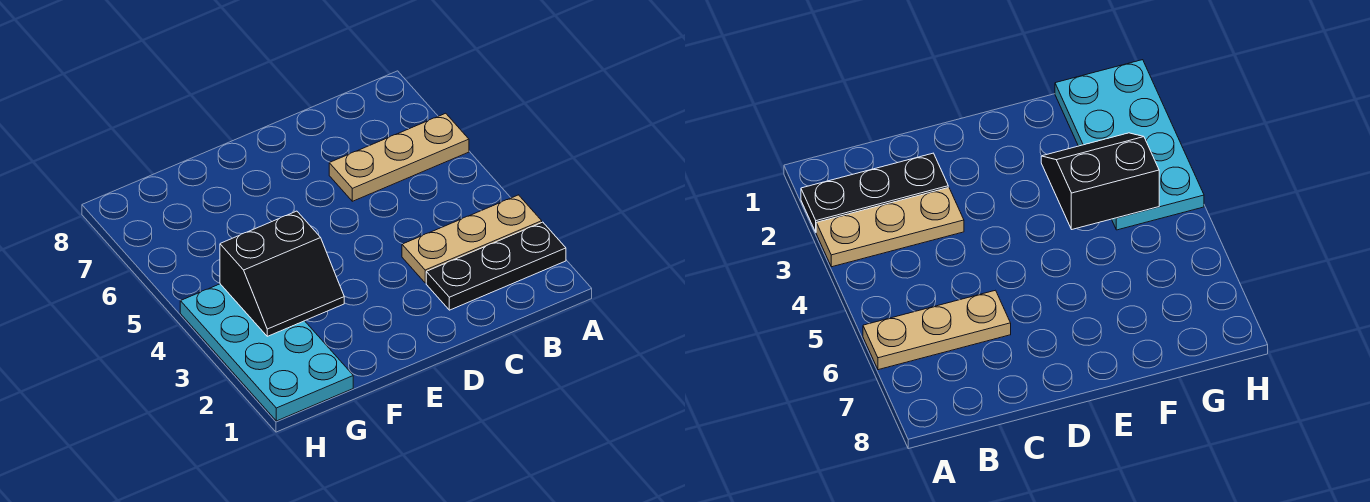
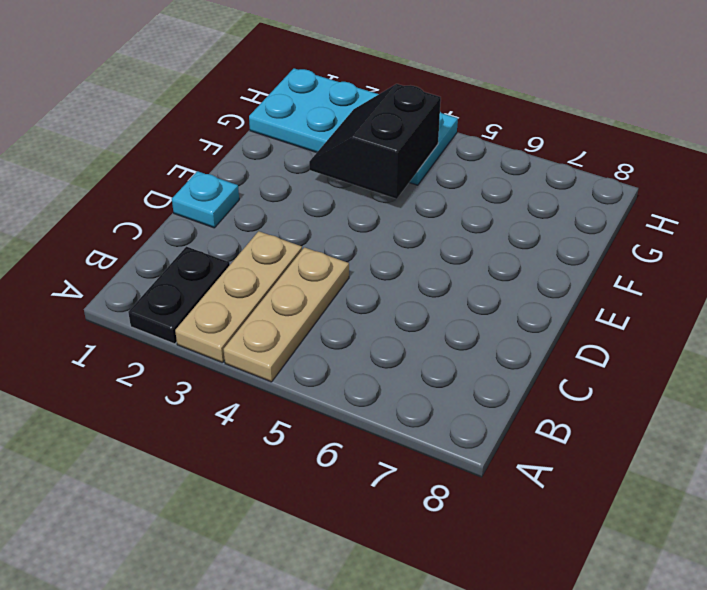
black 1x3 plate [426,222,566,310] -> black 1x2 plate [128,247,230,344]
tan 1x3 plate [329,113,469,201] -> tan 1x3 plate moved to [224,247,349,382]
none -> cyan 1x1 plate [172,171,239,228]

